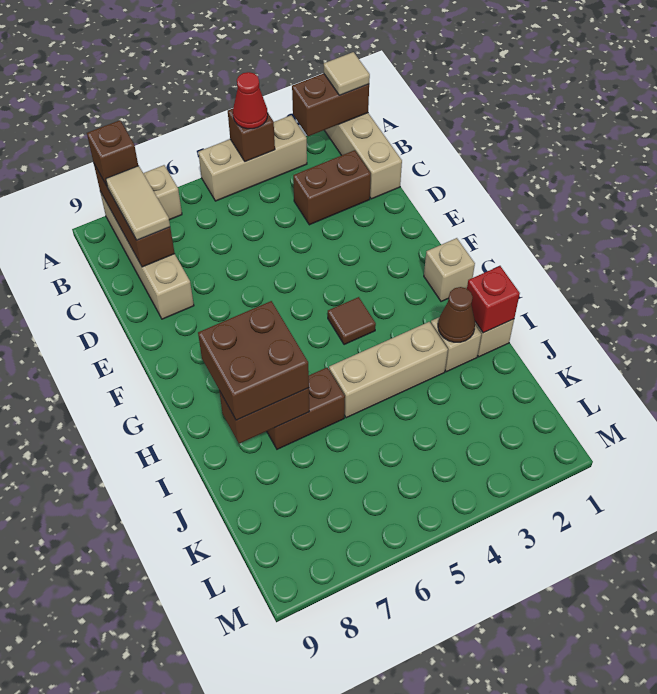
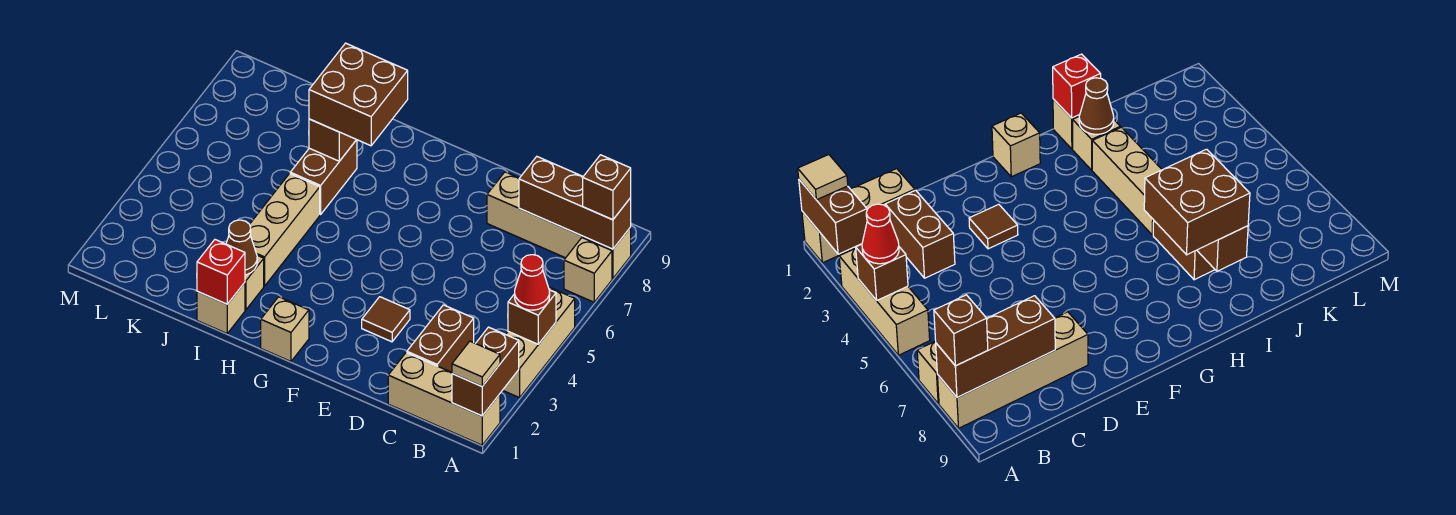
tan 1x2 tile [106,166,170,240] -> none
brown 1x1 tile [328,297,376,345] -> brown 1x1 tile moved to [362,297,410,342]

